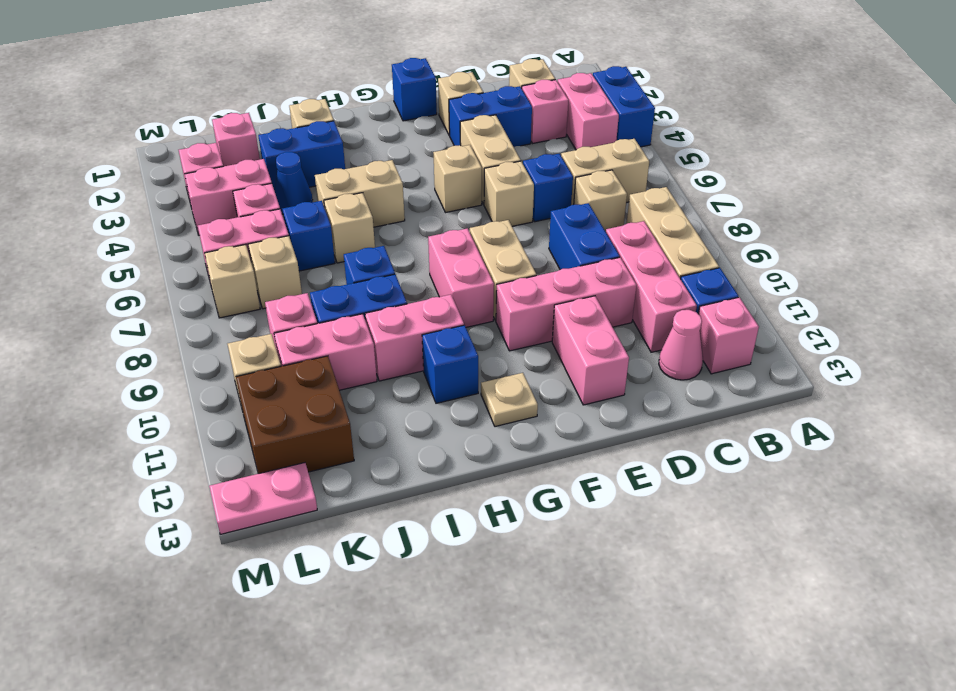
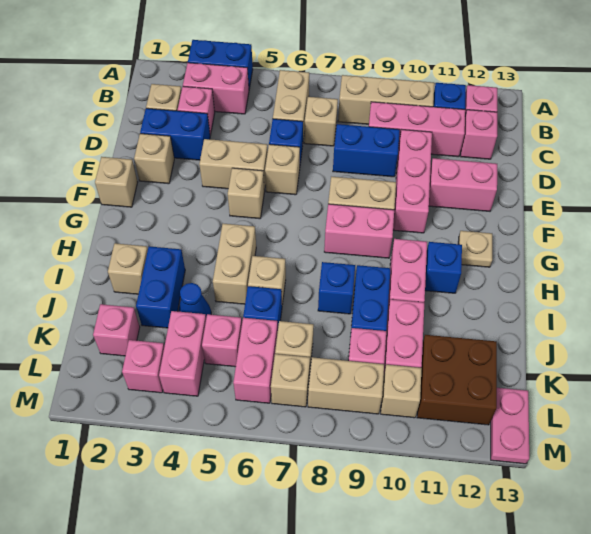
pink 1x1 cone [659,310,703,380] -> pink 1x1 brick [461,110,497,159]
blue 1x2 brick [449,86,532,147] -> blue 1x2 brick turned to [140,108,210,160]
blue 1x1 brick [392,58,437,121] -> tan 1x1 brick [95,157,138,207]
none -> tan 1x2 brick [308,357,384,414]

